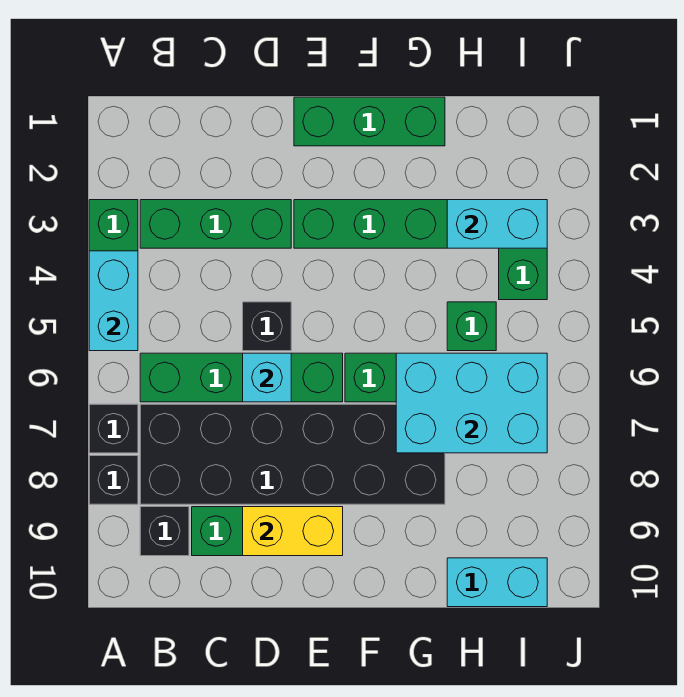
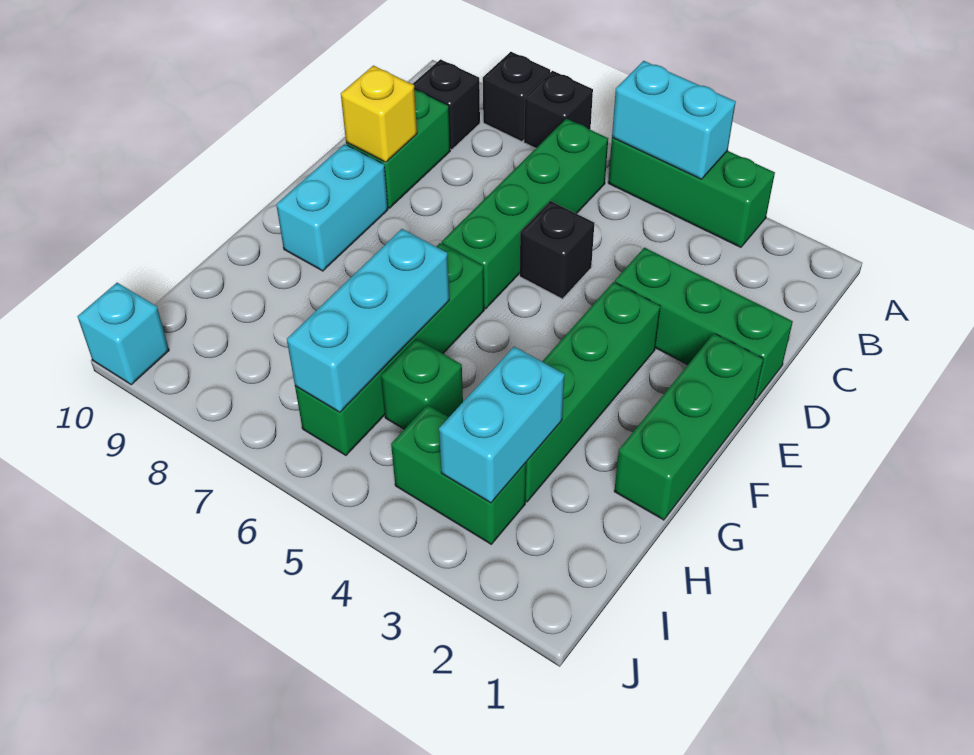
green 1x3 brick [140,200,291,248] -> green 1x3 brick turned to [615,248,793,400]
black 2x6 brick [140,404,445,504] -> none
cyan 1x1 brick [243,353,291,402] -> cyan 1x1 brick moved to [78,283,169,385]
yellow 1x2 brick [243,507,343,556] -> yellow 1x1 brick [341,66,417,162]
cyan 2x3 brick [396,353,547,453] -> cyan 1x3 brick [287,229,449,412]
cyan 1x2 brick [447,558,547,607] -> cyan 1x2 brick moved to [276,144,388,271]

